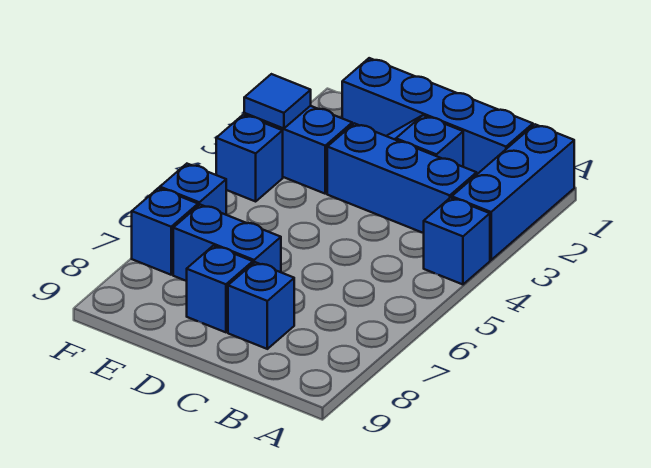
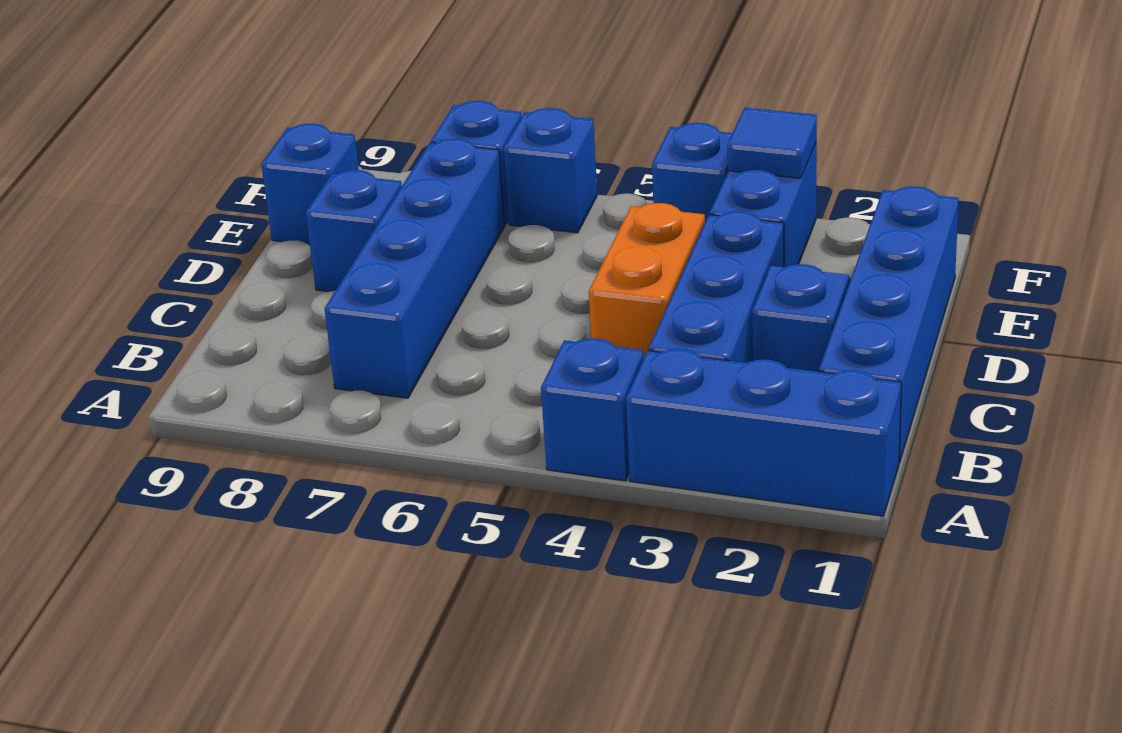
none -> orange 1x2 brick [589,203,705,357]
blue 1x1 brick [228,262,294,349] -> blue 1x1 brick moved to [261,124,359,245]
blue 1x2 brick [173,205,281,281] -> blue 1x4 brick [324,139,505,398]

